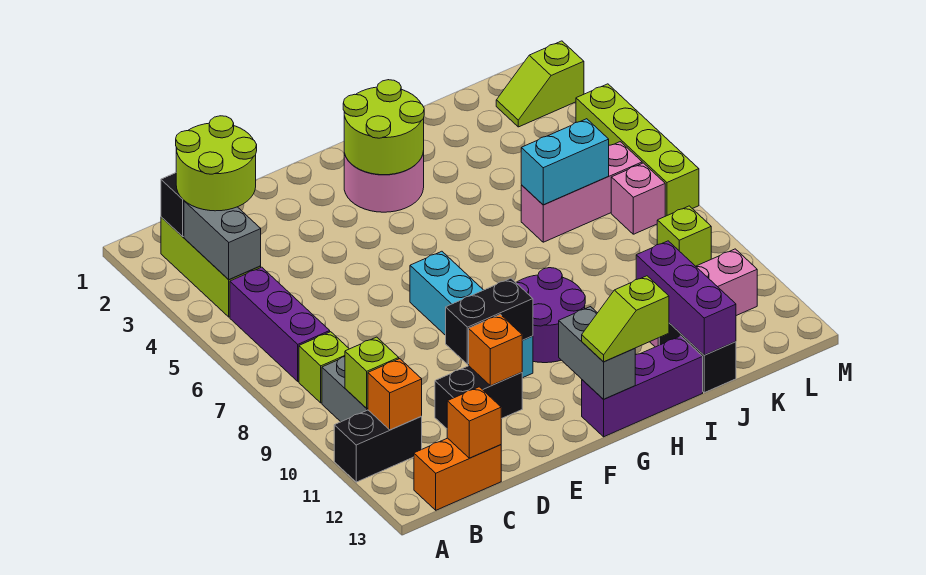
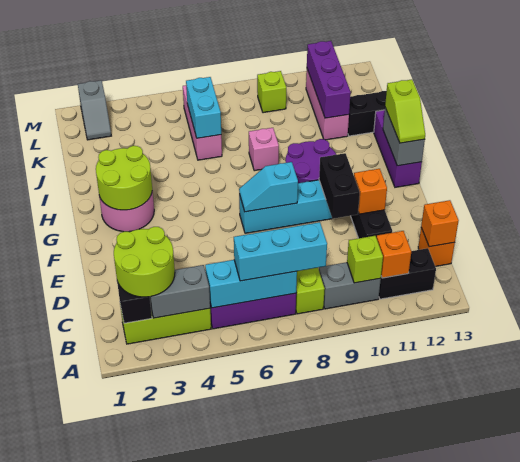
black 1x2 brick [334,410,422,482] -> black 1x2 brick turned to [379,248,436,299]
none -> cyan 1x3 brick [205,260,297,308]
none -> cyan 1x3 brick [234,222,327,281]
orange 1x2 brick [414,438,501,510] -> orange 1x1 brick [418,228,455,266]
none -> cyan 1x2 slope [239,162,298,212]
grey 1x2 brick [559,307,635,399] -> grey 1x2 brick turned to [383,108,425,166]
purple 1x3 brick [636,241,736,355] -> purple 1x3 brick turned to [307,41,351,118]
lime 1x2 slope [496,41,584,127] -> grey 1x2 slope [78,80,111,140]
pink 1x1 brick [611,163,665,234] -> pink 1x1 brick moved to [249,128,279,171]
lime 1x4 brick [576,84,699,216] -> none

